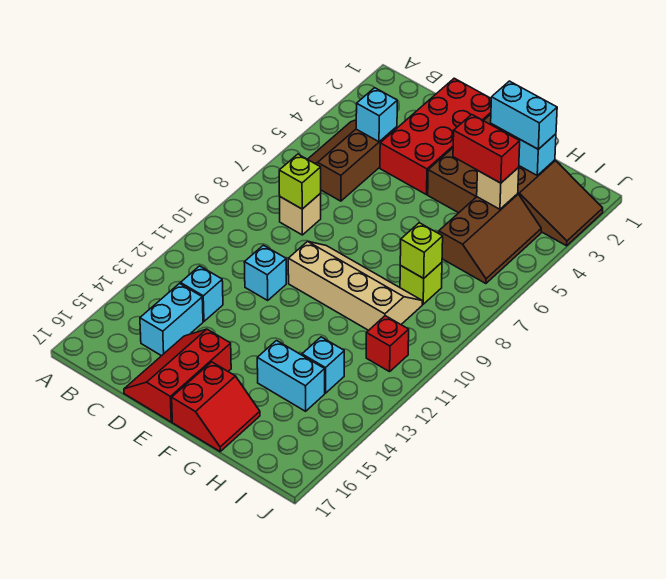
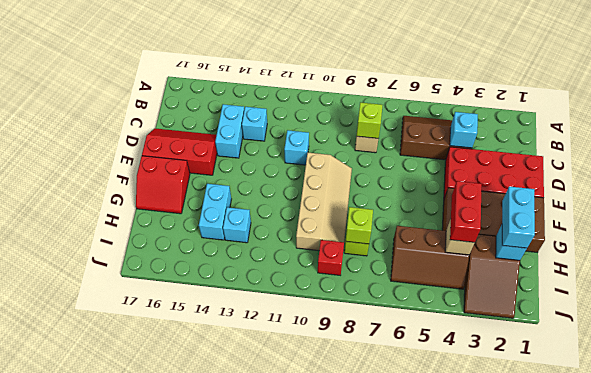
cyan 1x2 brick [140,284,203,356] -> cyan 1x2 brick turned to [215,104,244,158]
red 1x1 brick [366,316,409,372] -> red 1x1 brick moved to [318,240,344,275]

